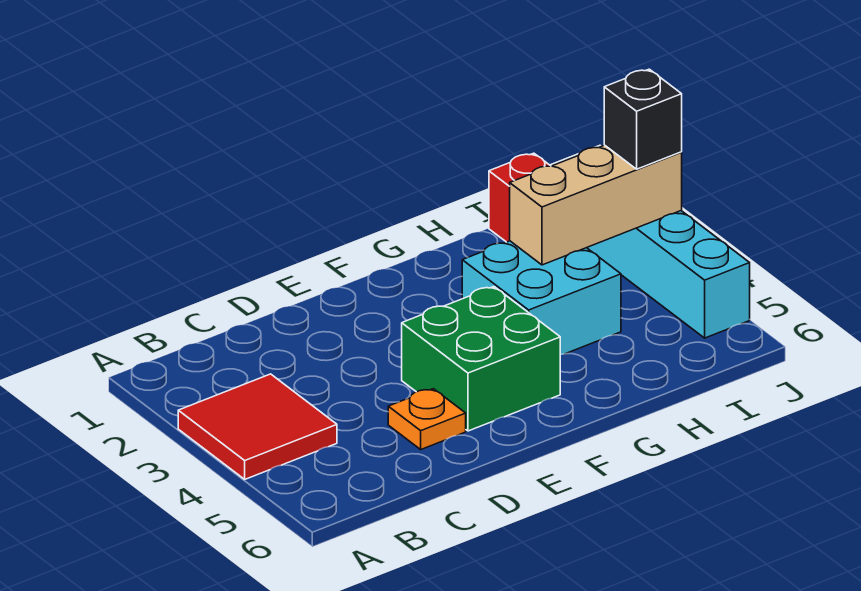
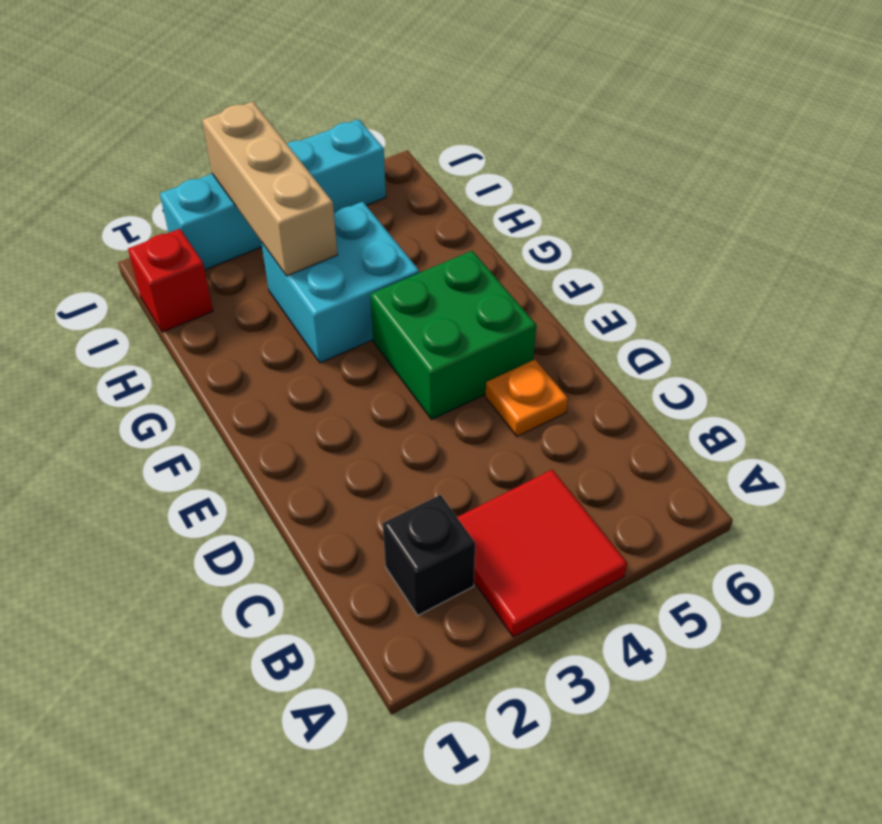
black 1x1 brick [604,69,682,169] -> black 1x1 brick moved to [383,495,475,615]

